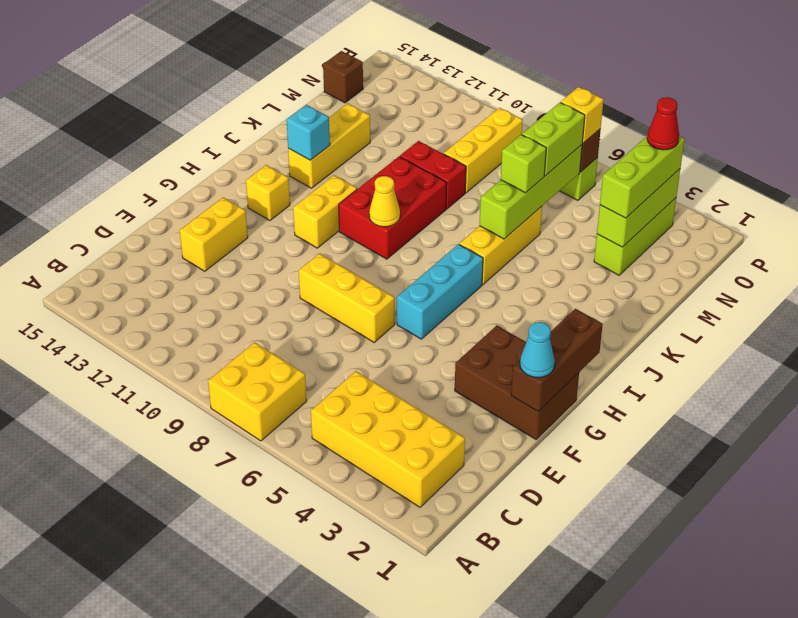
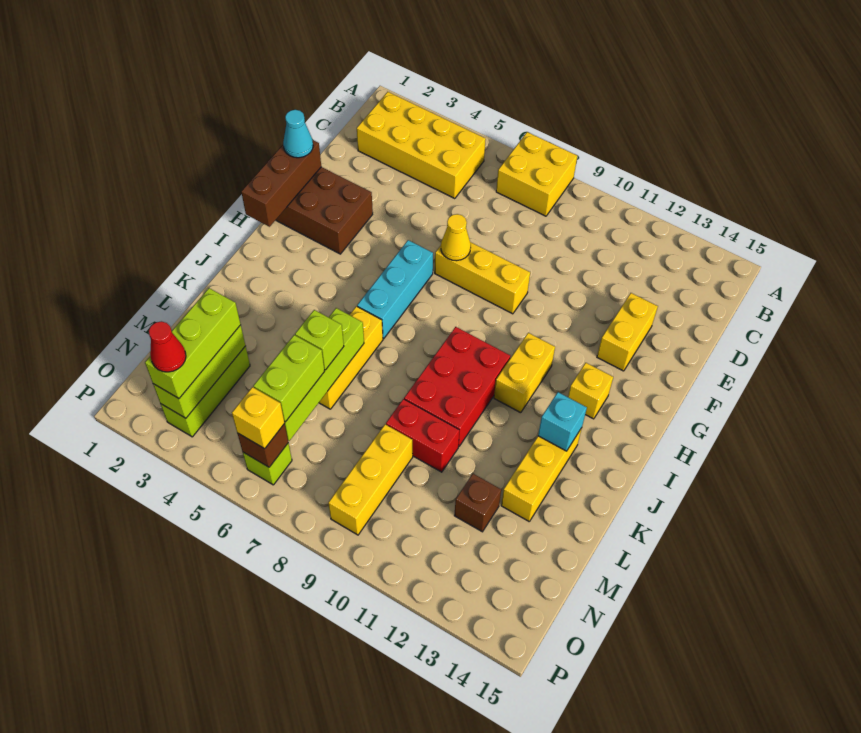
yellow 1x1 cone [369,176,400,227] -> yellow 1x1 cone moved to [441,214,471,261]
brown 1x1 brick [323,51,363,103] -> brown 1x1 brick moved to [454,474,501,532]

